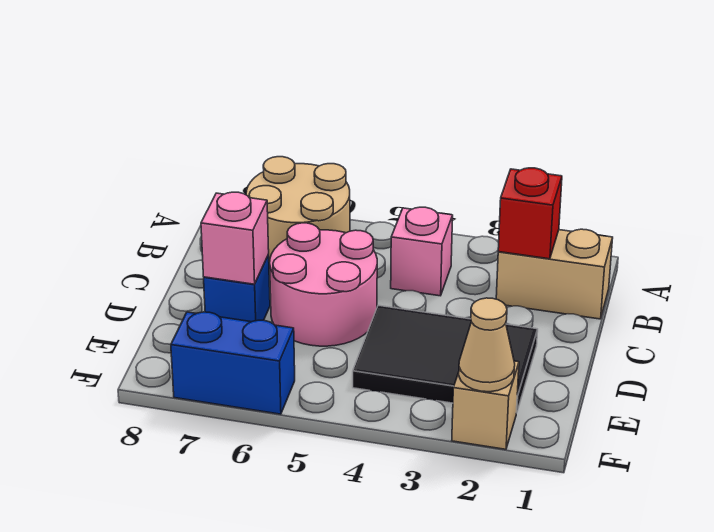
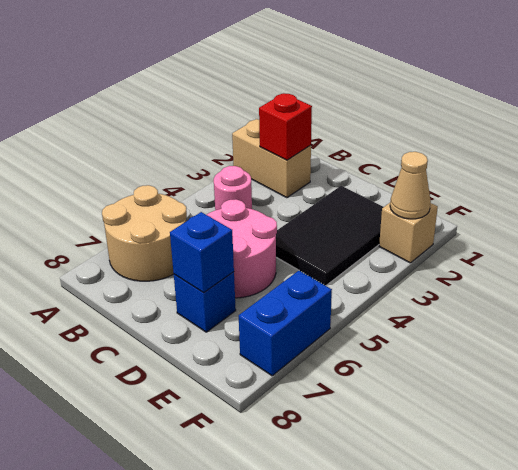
tan 1x2 brick [496,229,613,319] -> tan 1x2 brick turned to [232,119,311,198]
pink 1x1 brick [391,207,453,296] -> pink 1x1 round brick [214,166,252,210]
pink 1x1 brick [201,192,269,284] -> blue 1x1 brick [170,212,234,292]

